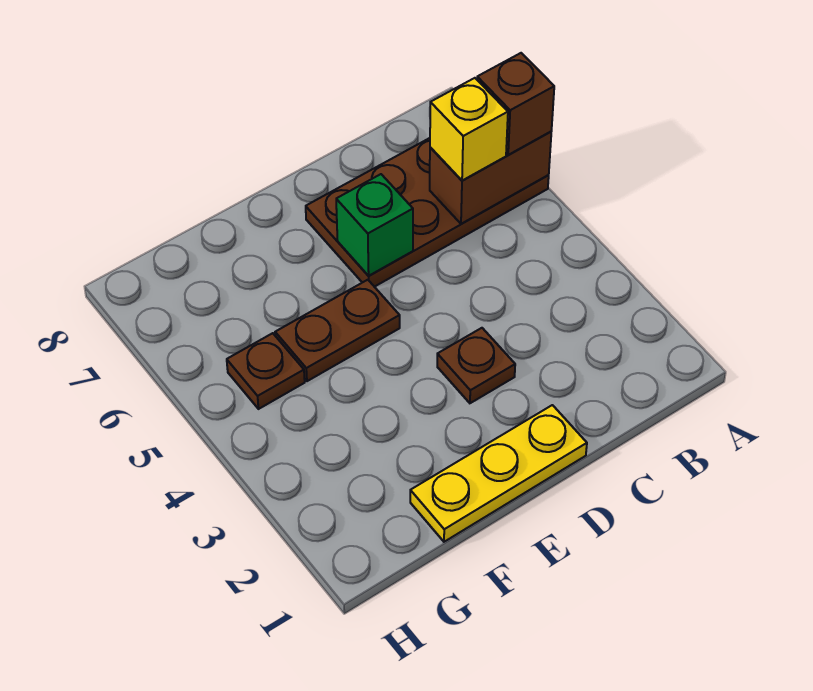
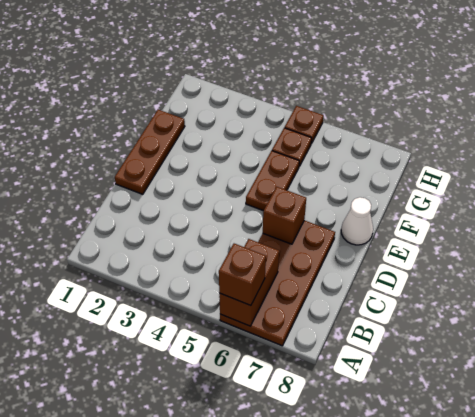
yellow 1x1 brick [430,78,508,181] -> none
yellow 1x3 plate [410,405,587,542] -> brown 1x3 plate [115,110,185,194]
brown 1x1 plate [437,328,515,403] -> brown 1x1 plate moved to [285,106,323,144]
green 1x1 brick [336,174,413,276] -> brown 1x1 brick [263,187,306,244]
none -> white 1x1 cone [341,197,373,245]

